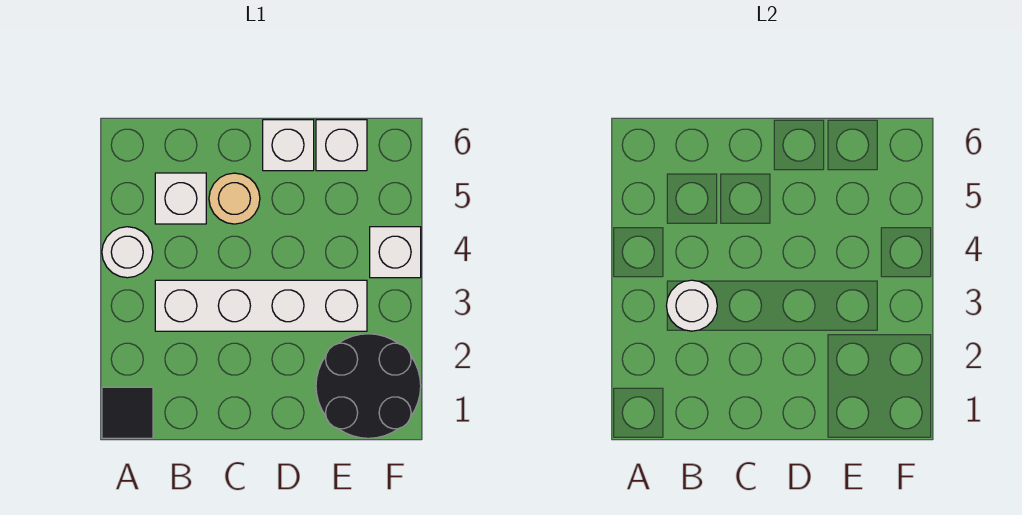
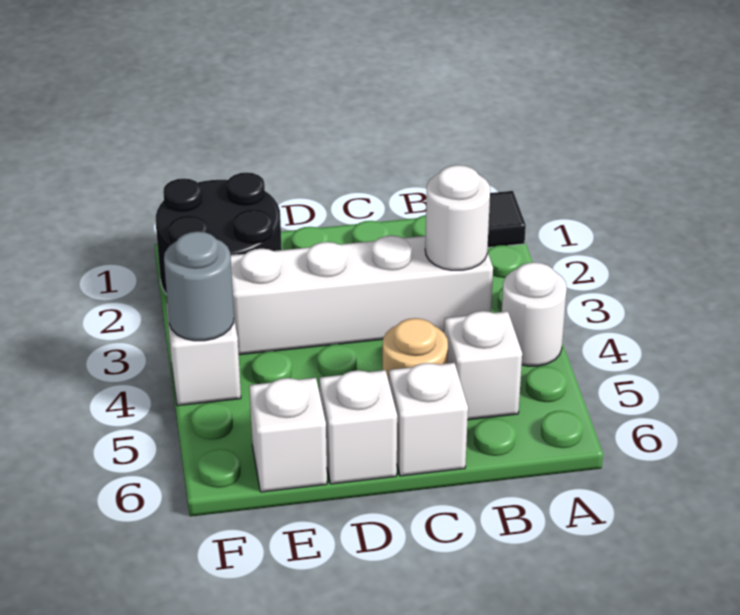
none -> white 1x1 brick [389,363,468,476]
none -> grey 1x1 round brick [164,231,234,341]

